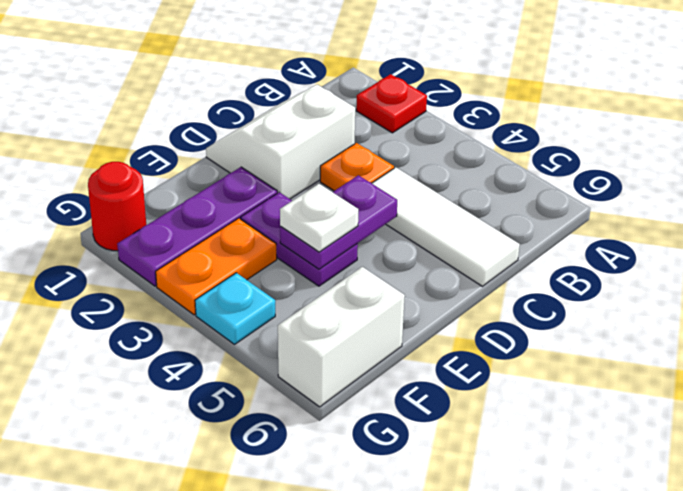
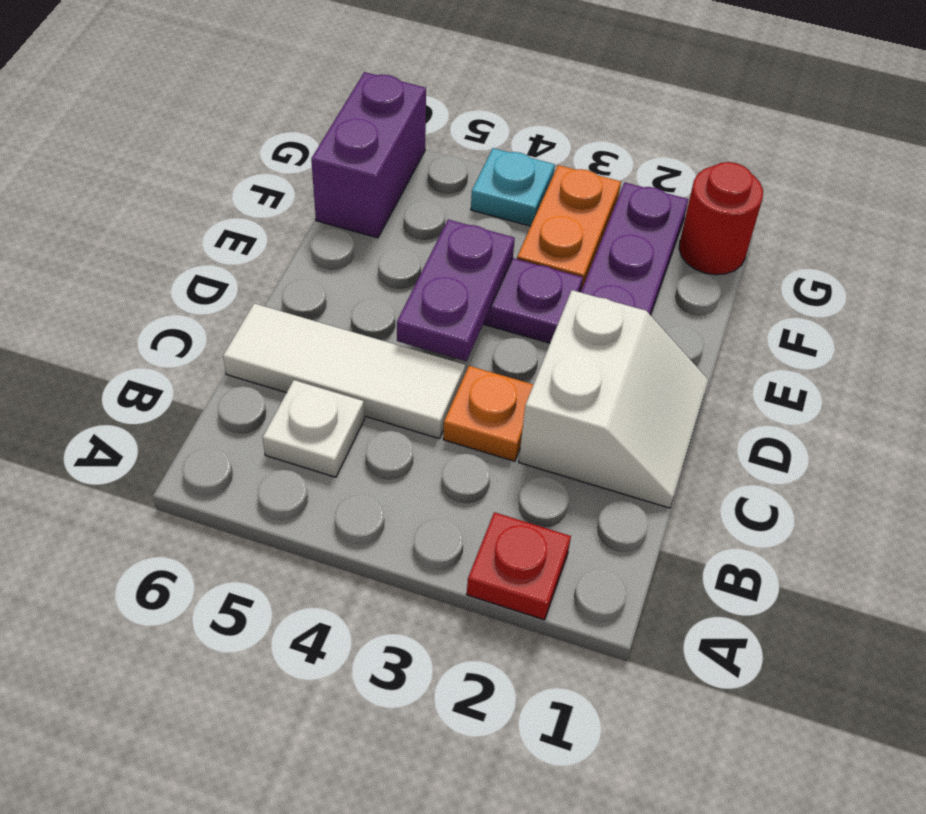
white 1x1 plate [280,184,358,252] -> white 1x1 plate moved to [263,380,364,477]
white 1x2 brick [278,267,405,407] -> purple 1x2 brick [311,72,426,238]

